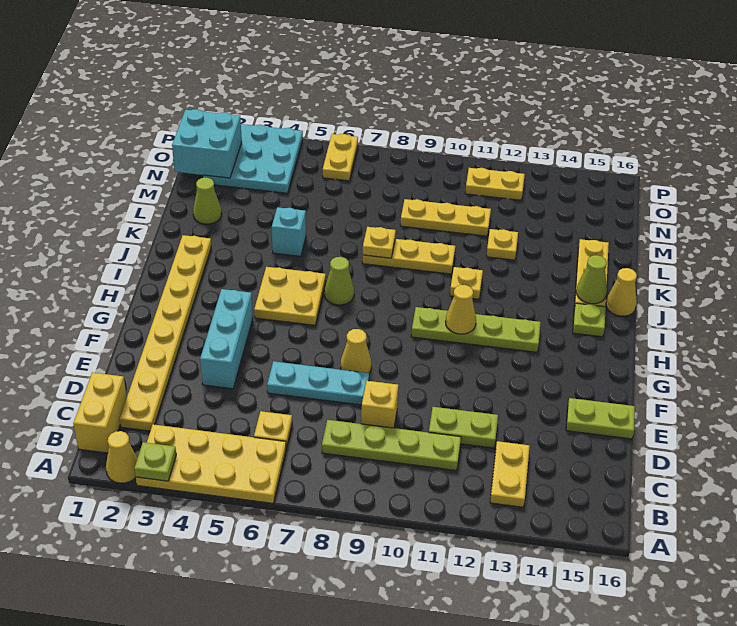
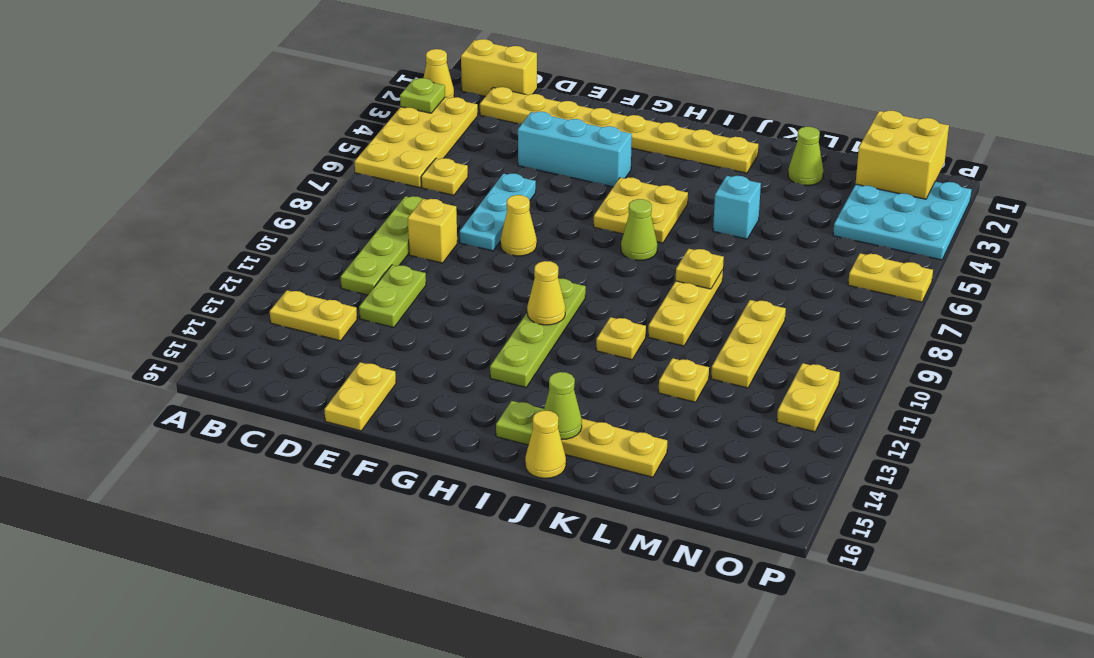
lime 1x2 plate [566,398,635,439] -> yellow 1x2 plate [324,362,396,431]
cyan 2x2 brick [172,109,242,178] -> yellow 2x2 brick [856,111,949,199]

